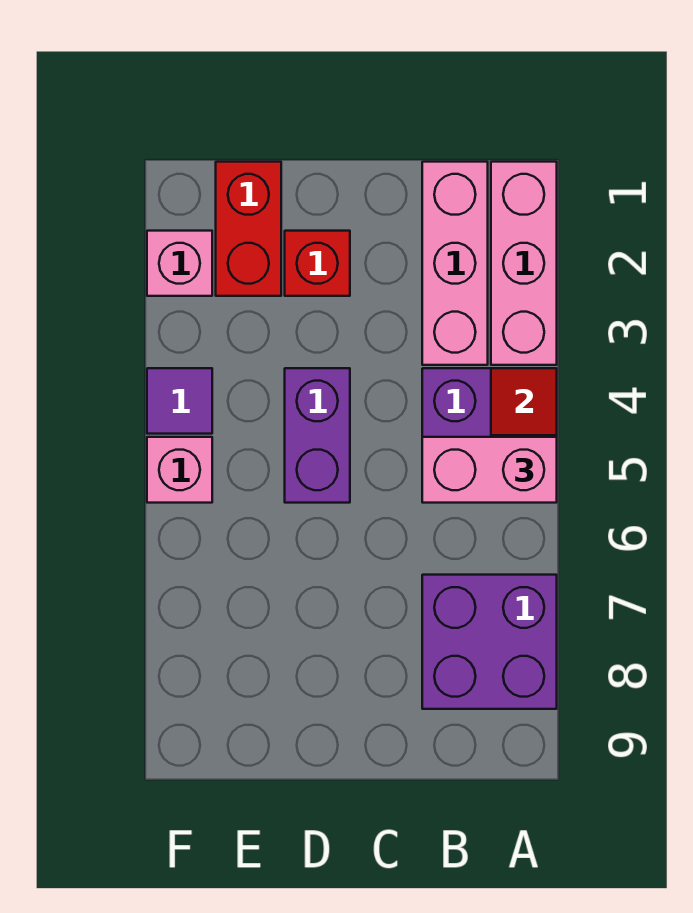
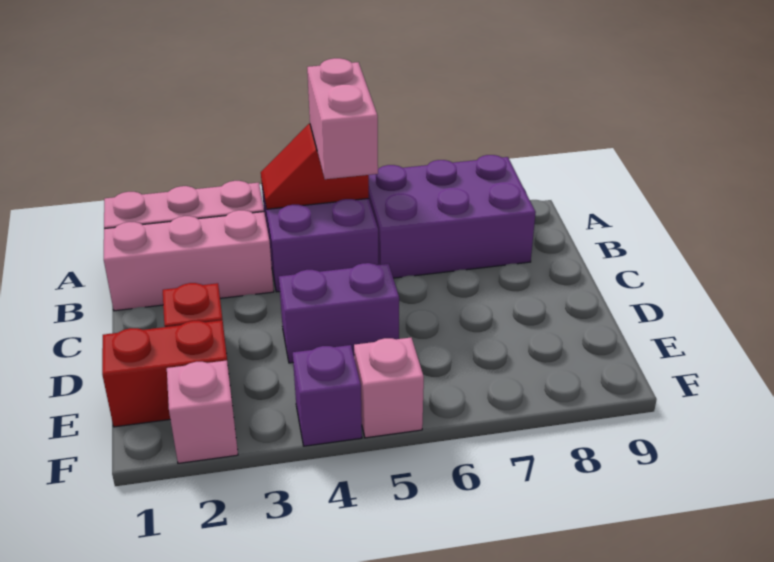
purple 2x2 brick [422,575,557,709] -> purple 2x3 brick [369,155,536,278]
purple 1x1 tile [147,368,212,434] -> purple 1x1 brick [293,345,362,446]

